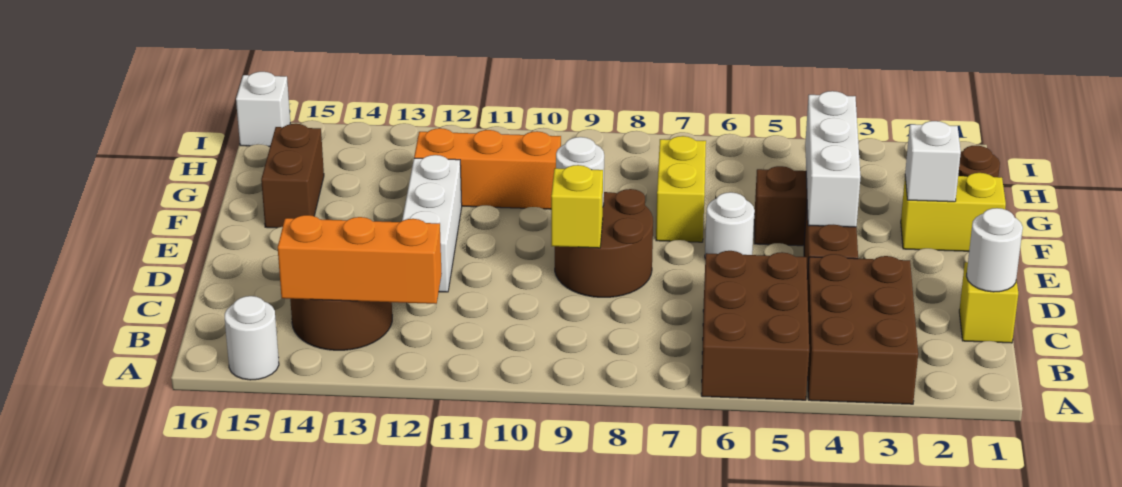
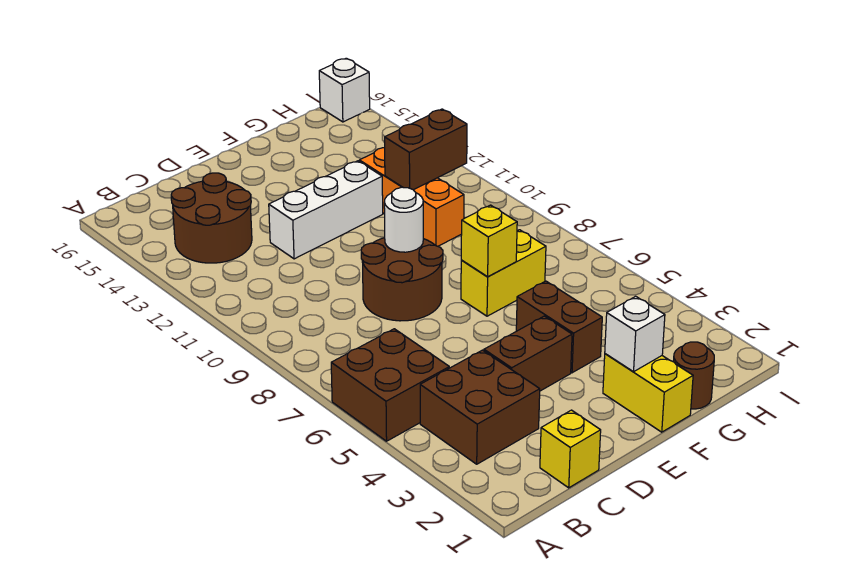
brown 2x3 brick [807,254,918,404] -> brown 2x2 brick [420,350,540,464]
brown 2x3 brick [701,251,809,400] -> brown 2x2 brick [331,329,449,441]
white 1x1 round brick [225,296,279,380] -> none
orange 1x3 brick [278,215,442,304] -> none
white 1x1 round brick [966,208,1023,292] -> none
yellow 1x1 brick [551,165,603,248] -> yellow 1x1 brick moved to [461,205,517,277]
white 1x3 brick [805,91,861,227] -> none
white 1x1 round brick [705,192,755,257] -> none
brown 1x2 brick [261,124,324,228] -> brown 1x2 brick moved to [385,109,467,190]

